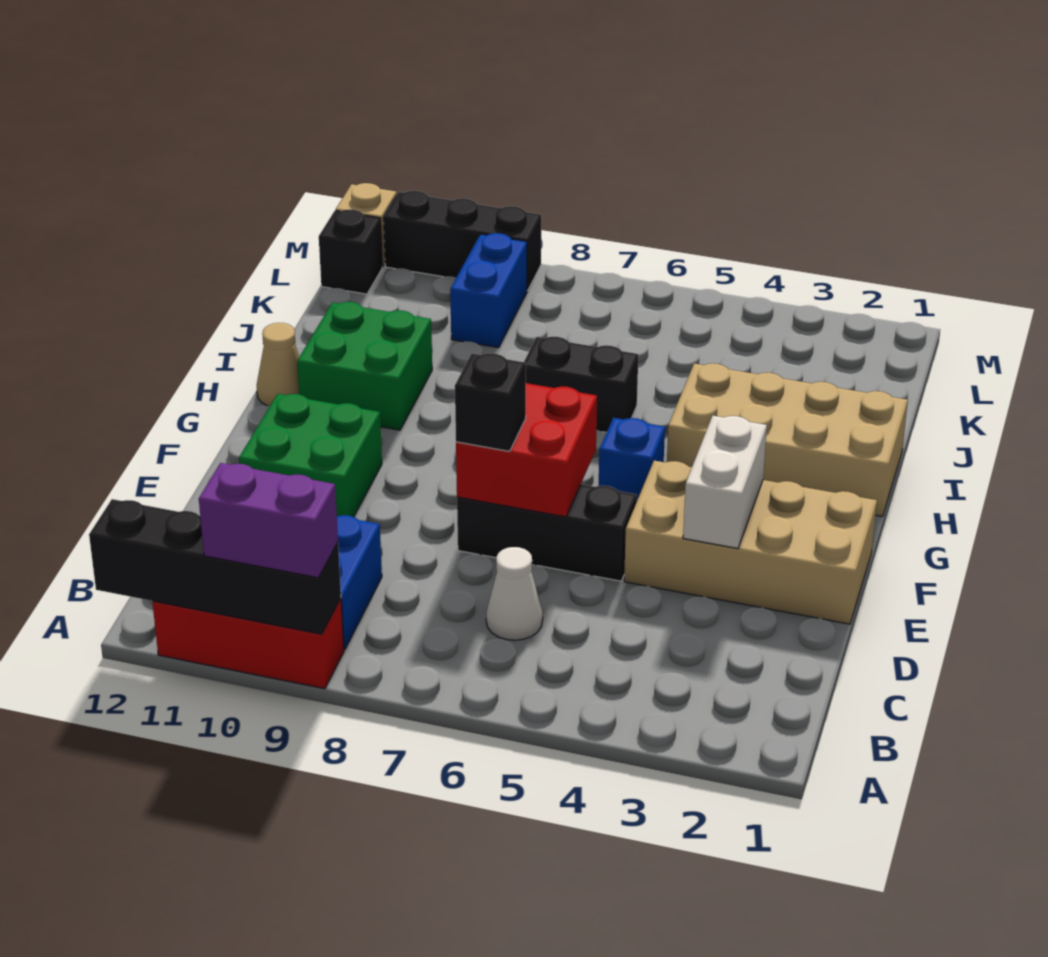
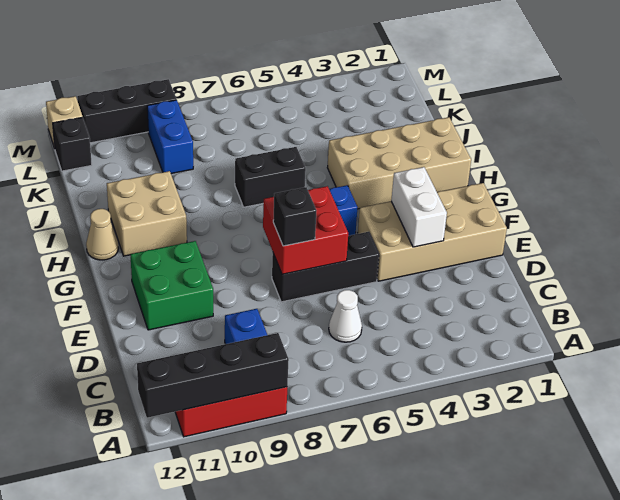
purple 1x2 brick [199,463,338,578] -> none
green 2x2 brick [297,302,432,430] -> tan 2x2 brick [107,171,187,256]

